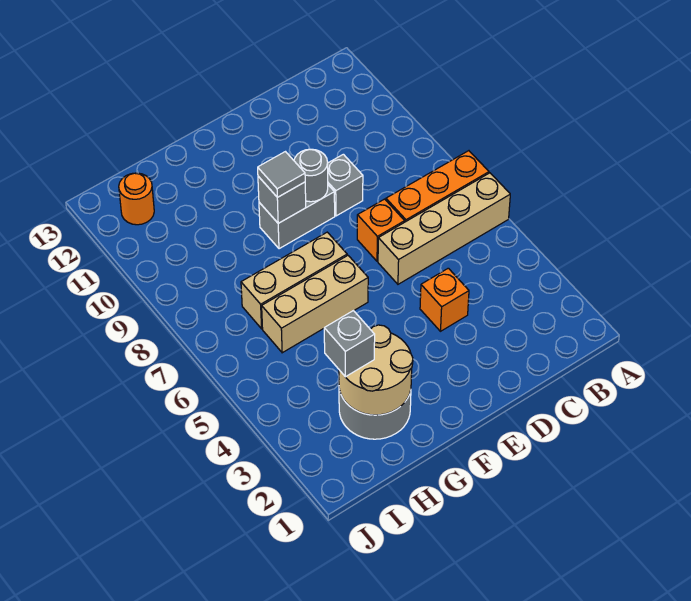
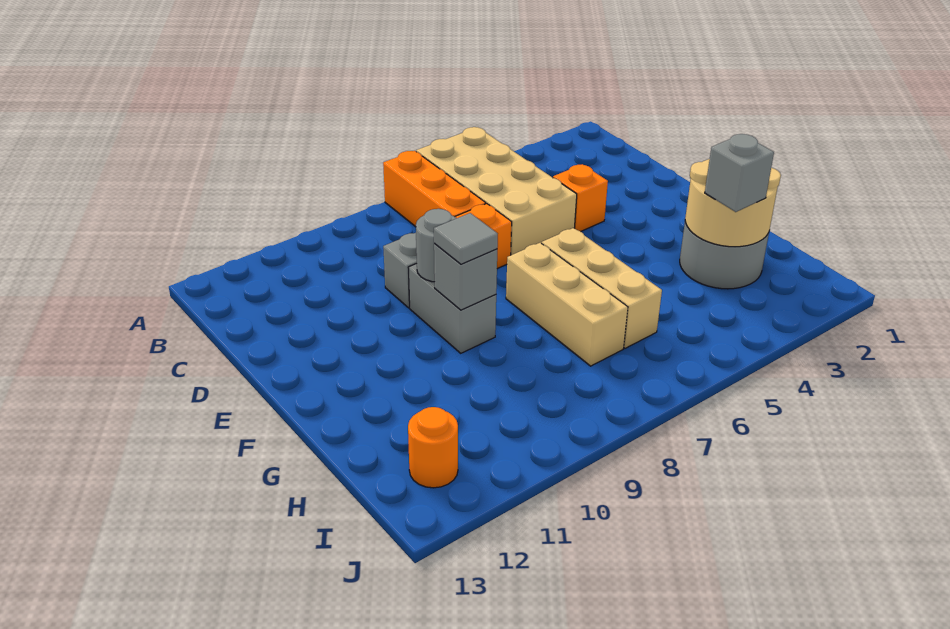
tan 1x4 brick [378,173,510,284] -> tan 2x4 brick [416,127,577,255]

